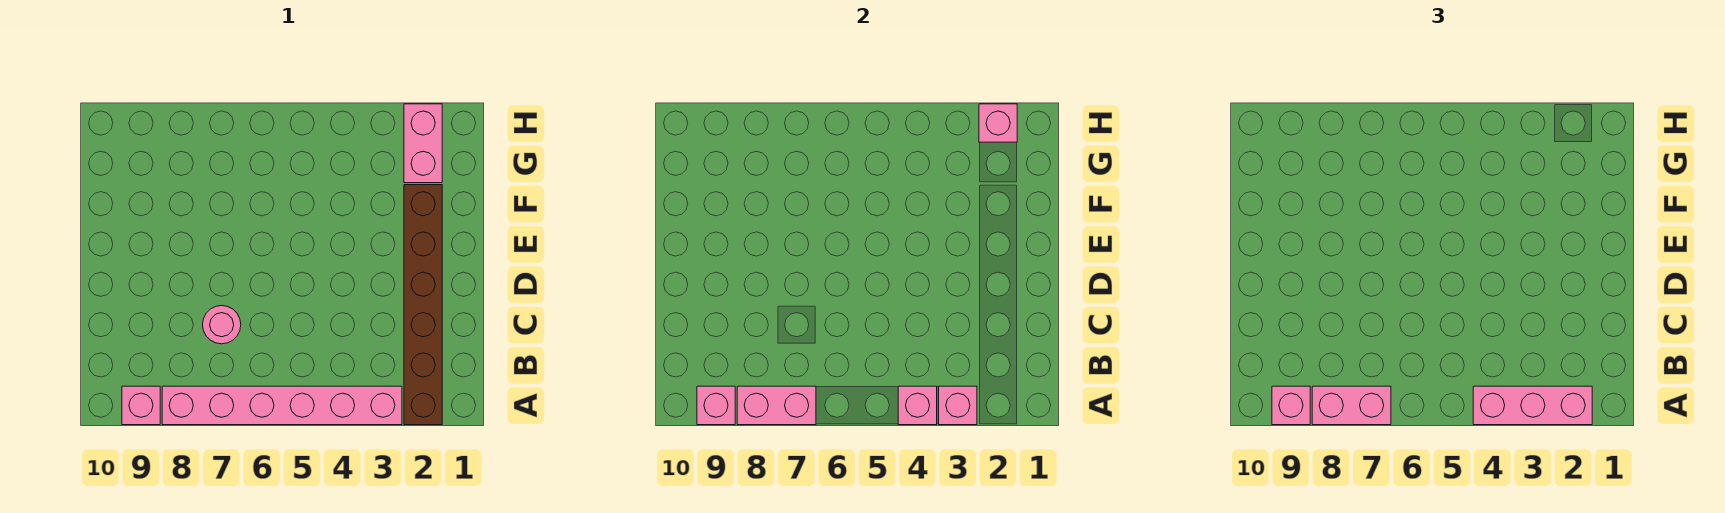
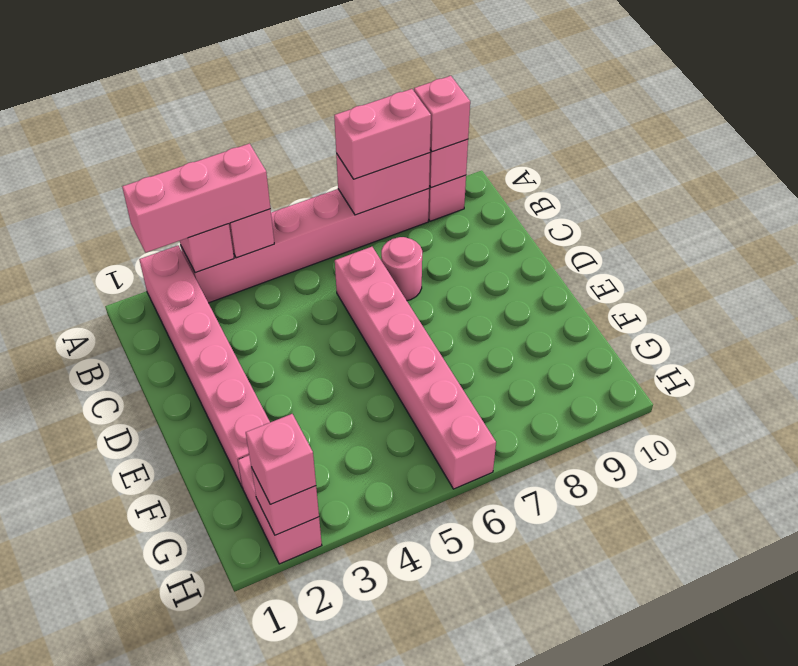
brown 1x6 brick [404,185,442,425] -> pink 1x6 brick [139,246,270,488]
none -> pink 1x6 brick [335,247,496,489]
none -> pink 1x1 brick [246,414,316,504]

